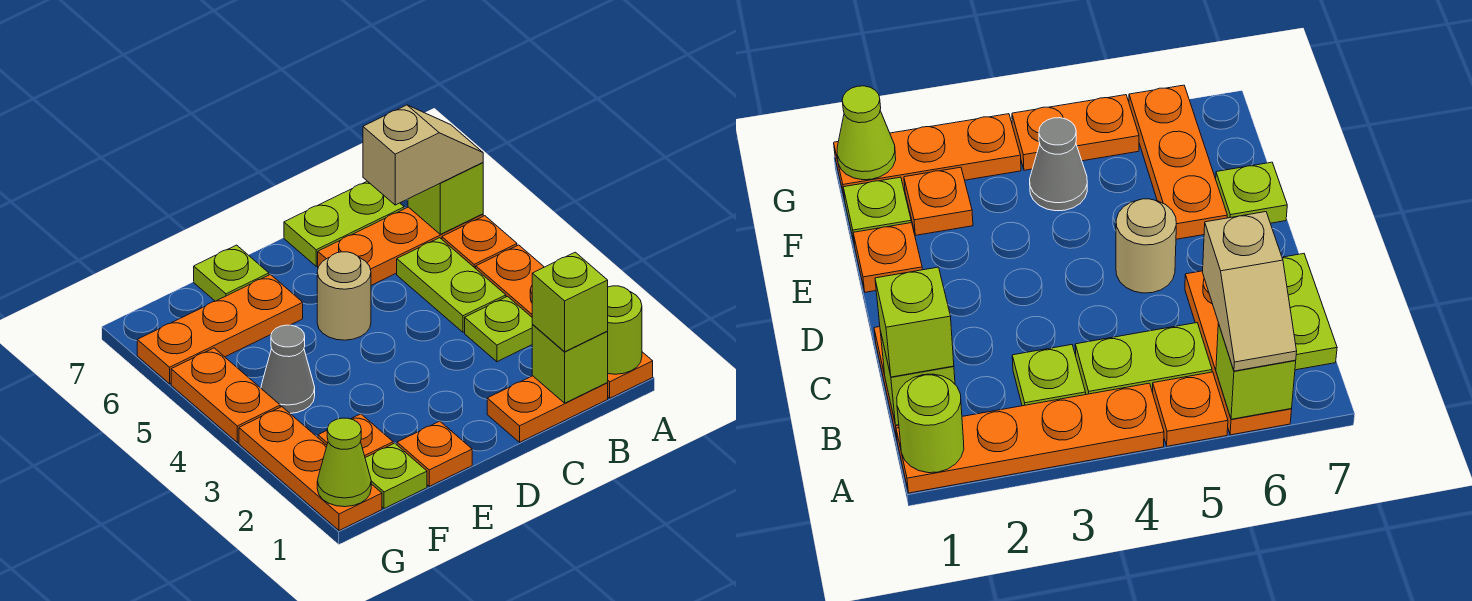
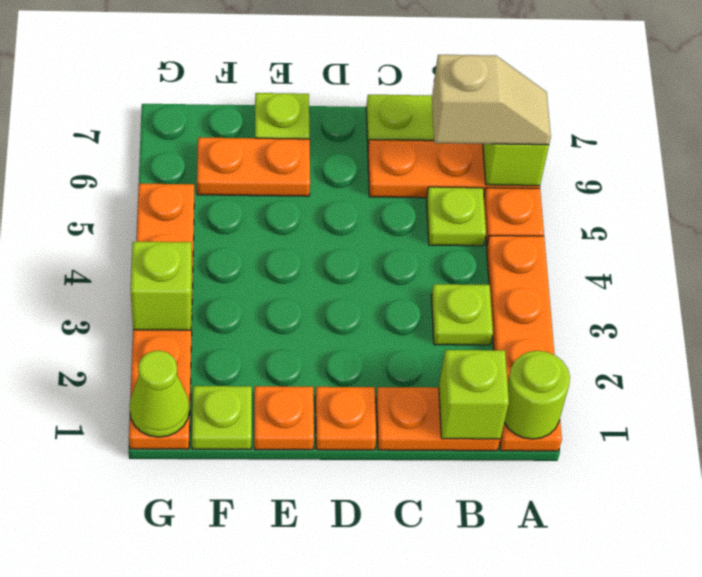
lime 1x1 brick [532,252,608,352] -> lime 1x1 brick moved to [131,242,192,330]
lime 1x2 plate [397,238,506,332] -> lime 1x1 plate [427,187,486,246]
tan 1x1 round brick [317,252,371,340] -> none
orange 1x3 plate [137,274,303,384] -> orange 1x2 plate [197,138,310,196]
orange 1x1 plate [318,414,393,457] -> orange 1x1 plate moved to [315,387,376,450]
grey 1x1 cone [261,325,315,413] -> none

